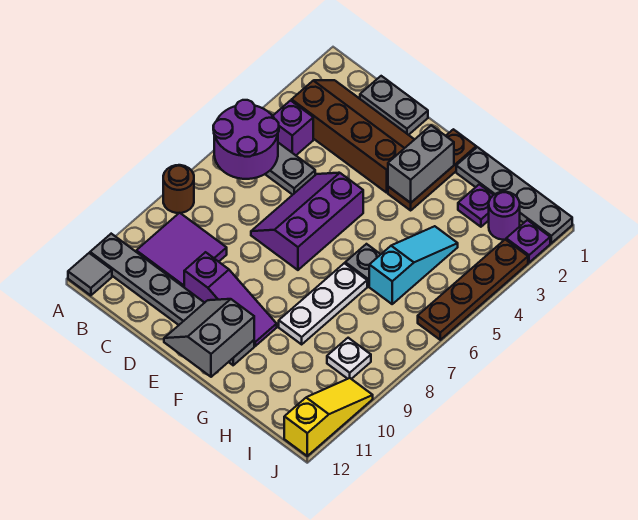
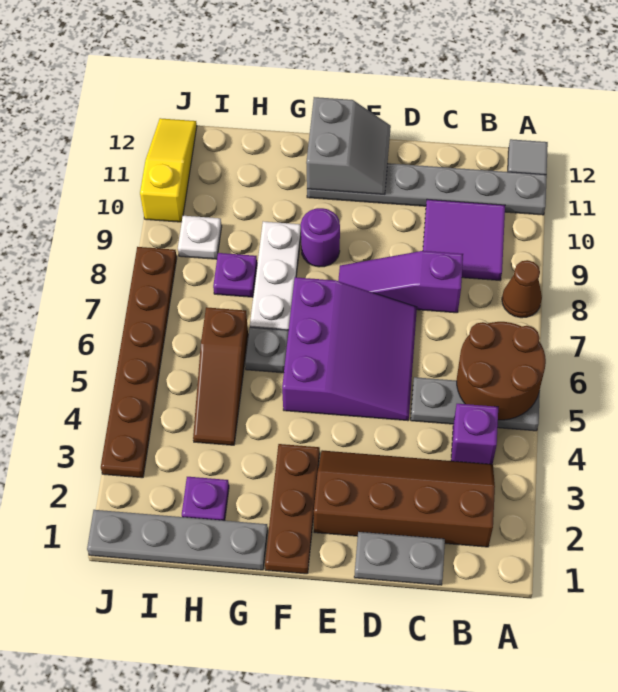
purple 2x2 round brick [213,100,279,179] -> brown 2x2 round brick [457,322,546,420]
brown 1x1 round brick [163,165,194,213] -> brown 1x1 cone [502,260,542,318]
brown 2x4 slope [292,80,415,193] -> brown 2x4 slope turned to [314,451,495,547]
purple 2x3 slope [251,173,363,270] -> purple 3x3 slope [282,277,417,421]
purple 1x3 slope [184,252,277,346] -> purple 1x3 slope moved to [338,251,463,313]
grey 1x2 brick [388,125,454,203] -> none
cyan 1x3 slope [369,226,458,304] -> brown 1x3 slope [193,307,248,445]
purple 1x1 round brick [489,192,520,240] -> purple 1x1 round brick moved to [301,208,340,267]
purple 1x1 plate [506,220,550,263] -> purple 1x1 plate moved to [213,253,257,297]
brown 1x4 plate [418,239,528,340] -> brown 1x6 plate [101,247,177,478]
yellow 1x3 slope [284,378,373,456] -> yellow 1x3 slope turned to [140,118,197,222]

